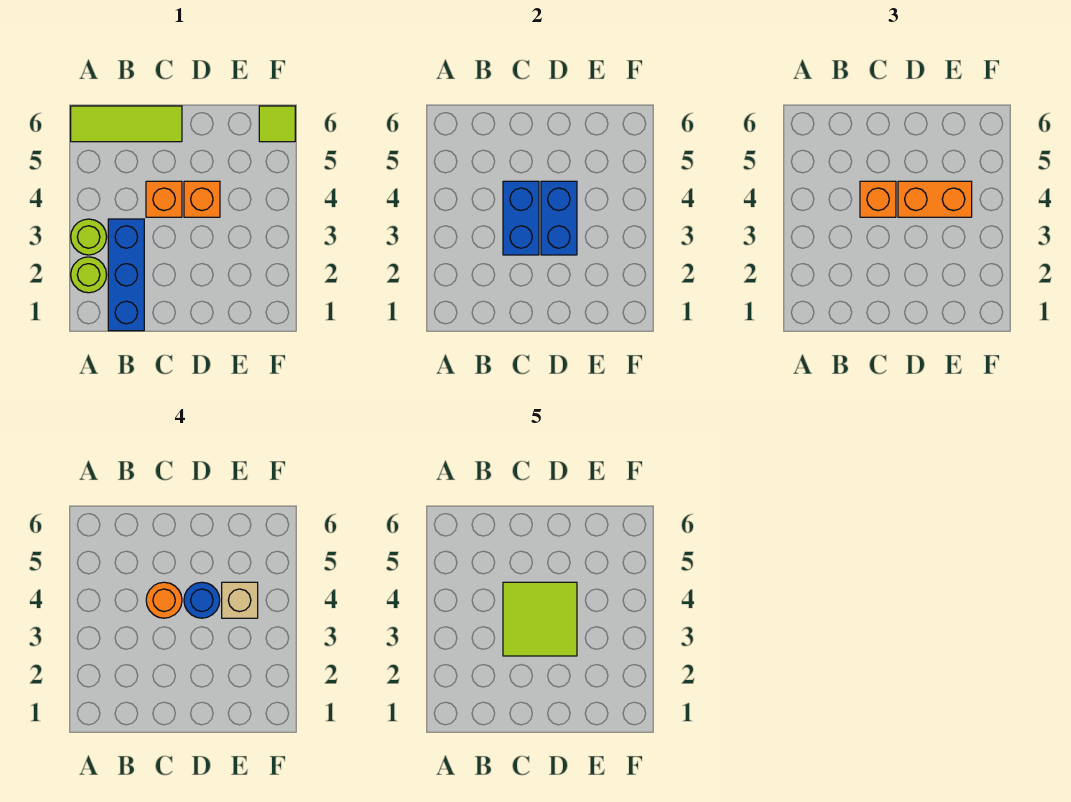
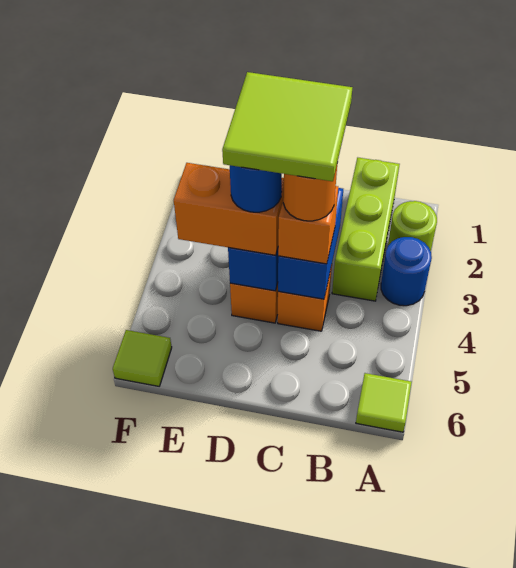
lime 1x1 round brick [71,219,107,255] -> blue 1x1 round brick [381,237,432,306]
lime 1x3 tile [71,106,182,142] -> lime 1x1 tile [356,373,412,432]
blue 1x3 brick [108,219,144,331] -> lime 1x3 brick [332,158,400,301]
tan 1x1 brick [222,582,258,618] -> none

